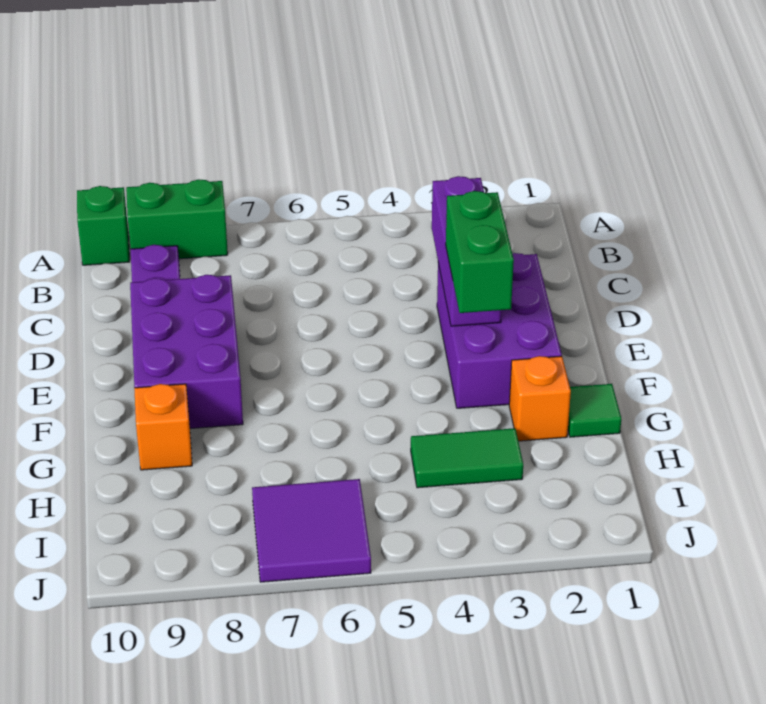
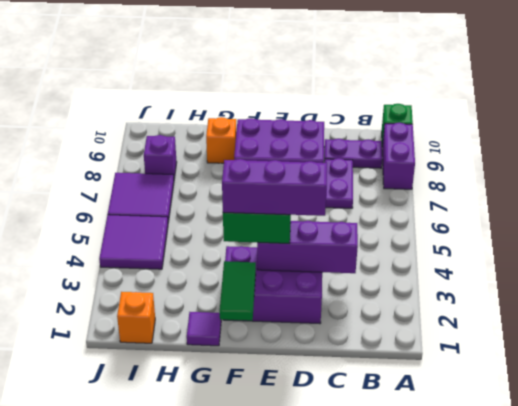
green 1x2 brick [126,179,228,259] -> purple 1x2 brick [382,123,415,189]
none -> purple 1x2 plate [324,158,353,208]
none -> purple 1x3 brick [222,159,327,216]
green 1x1 tile [568,384,621,437] -> purple 1x1 tile [187,312,221,346]
orange 1x1 brick [509,356,571,441] -> orange 1x1 brick moved to [117,292,155,343]
green 1x2 tile [411,428,523,488] -> green 1x2 tile moved to [220,261,256,321]
none -> purple 2x2 tile [99,215,168,269]
none -> purple 1x1 brick [144,135,177,178]

